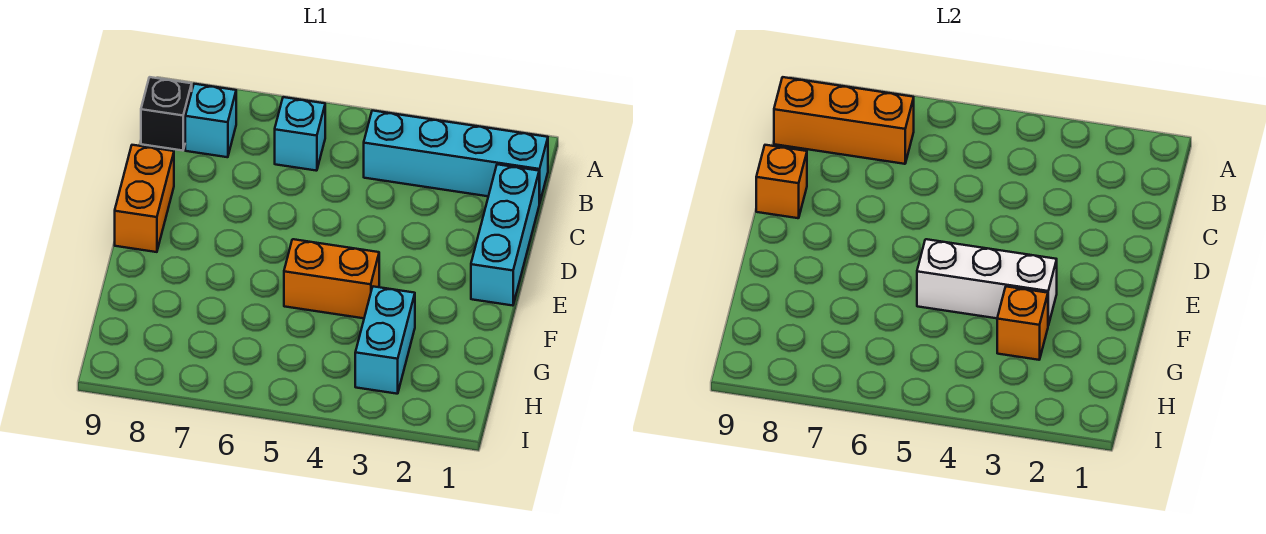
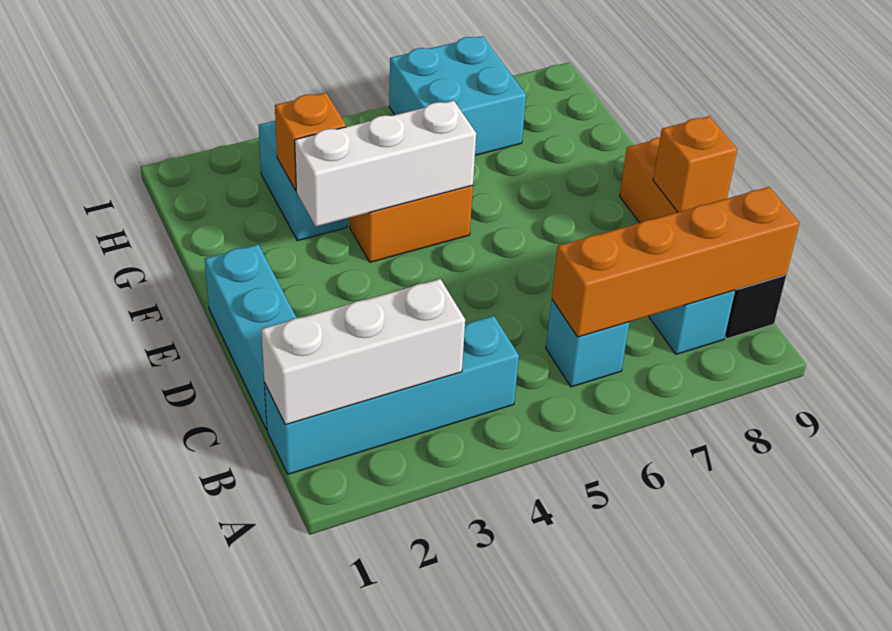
none -> white 1x3 brick [261,279,465,425]
orange 1x3 brick [774,77,914,164] -> orange 1x4 brick [552,187,799,337]
none -> cyan 2x2 brick [389,36,526,155]

